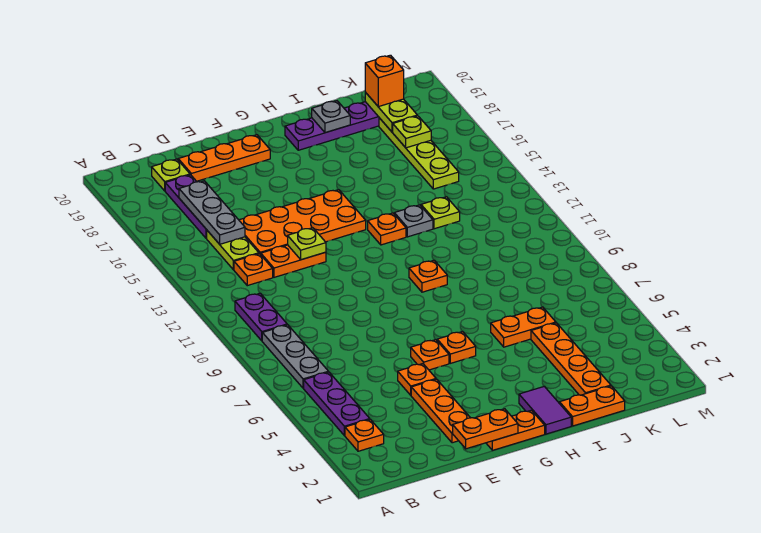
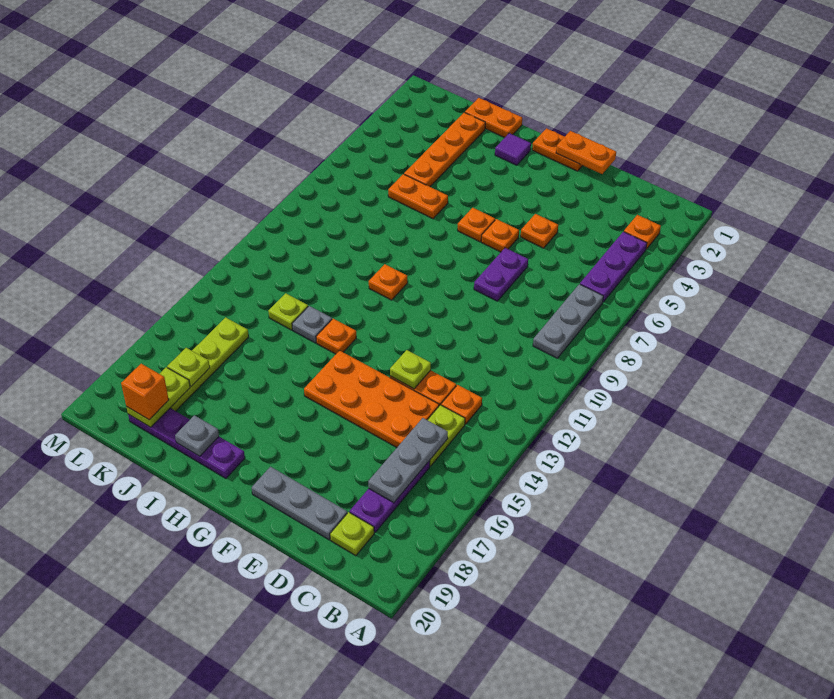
purple 1x2 plate [235,293,287,341] -> purple 1x2 plate moved to [474,248,528,301]
orange 1x3 plate [178,135,270,181] -> grey 1x3 plate [252,467,347,540]
orange 1x3 plate [411,379,470,443] -> none
purple 1x2 tile [519,386,571,434] -> purple 1x1 tile [495,133,531,165]

